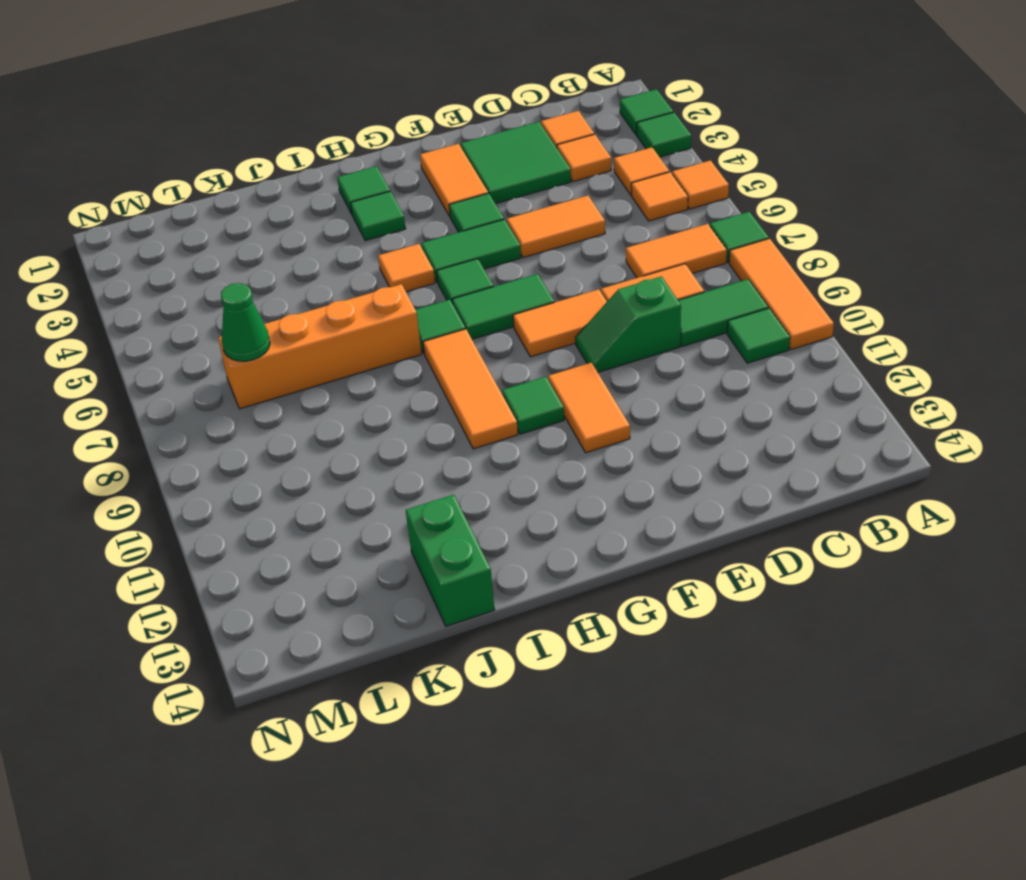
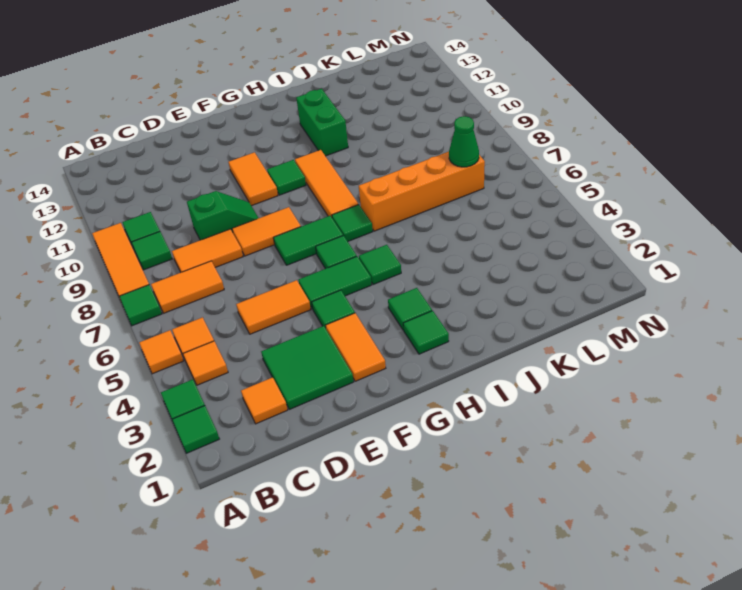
green 1x2 tile [678,279,768,346] -> green 1x1 tile [132,232,172,270]
orange 1x1 tile [557,134,611,182] -> none
orange 1x1 tile [378,244,435,292] -> green 1x1 tile [359,245,401,285]
green 1x2 brick [406,495,494,626] -> green 1x2 brick moved to [296,89,348,156]

